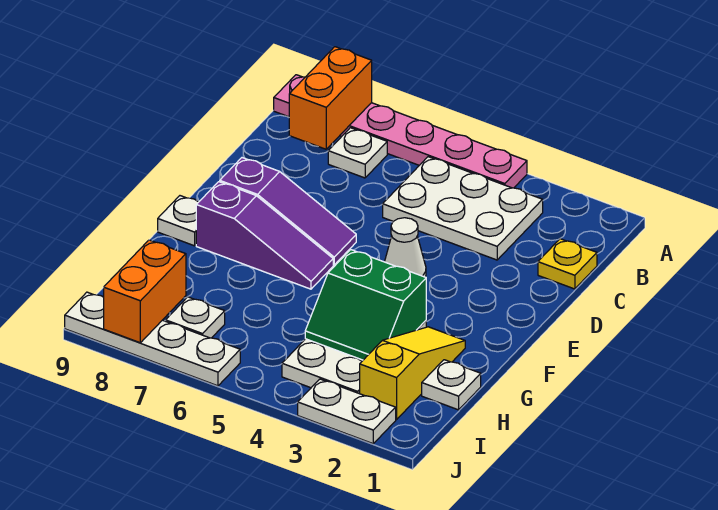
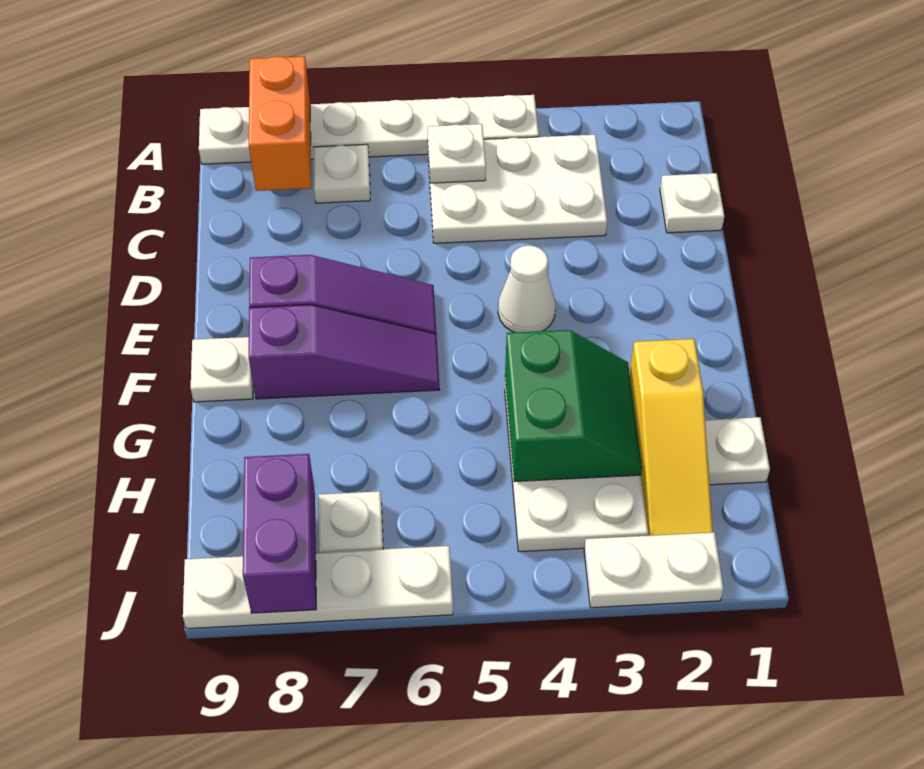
pink 1x6 plate [274,75,527,188] -> white 1x6 plate [199,95,539,164]
none -> white 1x1 plate [428,124,486,183]
yellow 1x1 plate [538,239,597,289] -> white 1x1 plate [660,173,724,233]
yellow 1x3 slope [360,327,465,420] -> yellow 1x3 slope turned to [630,339,713,536]
green 2x2 slope [305,250,426,360] -> green 2x2 slope turned to [505,330,642,482]
orange 1x2 brick [104,240,186,343] -> purple 1x2 brick [243,454,316,613]

